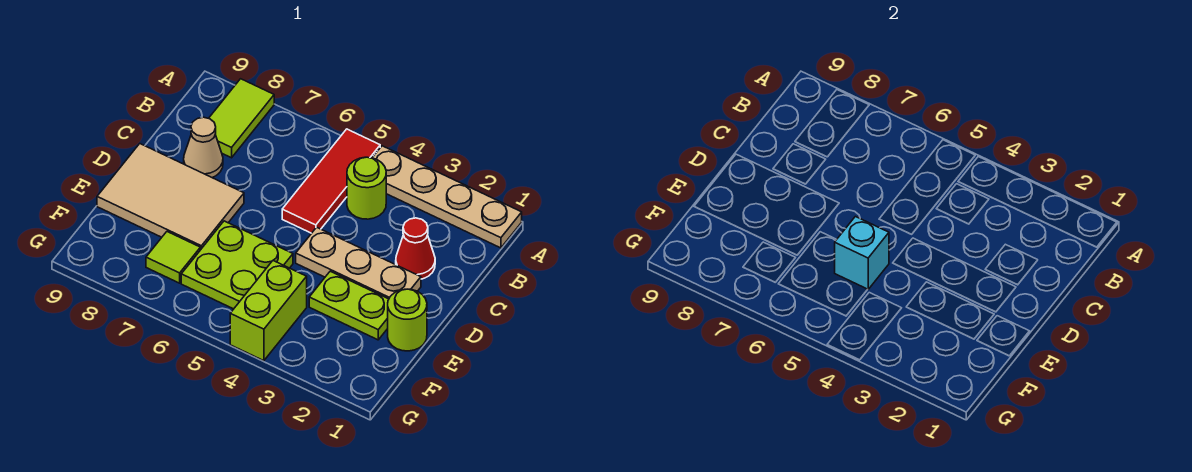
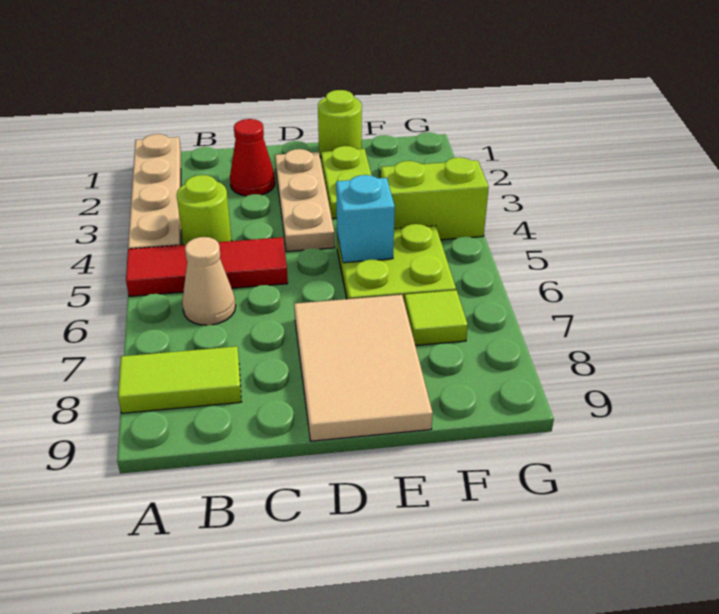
tan 1x1 cone [184,117,223,177] -> tan 1x1 cone moved to [182,237,236,325]

